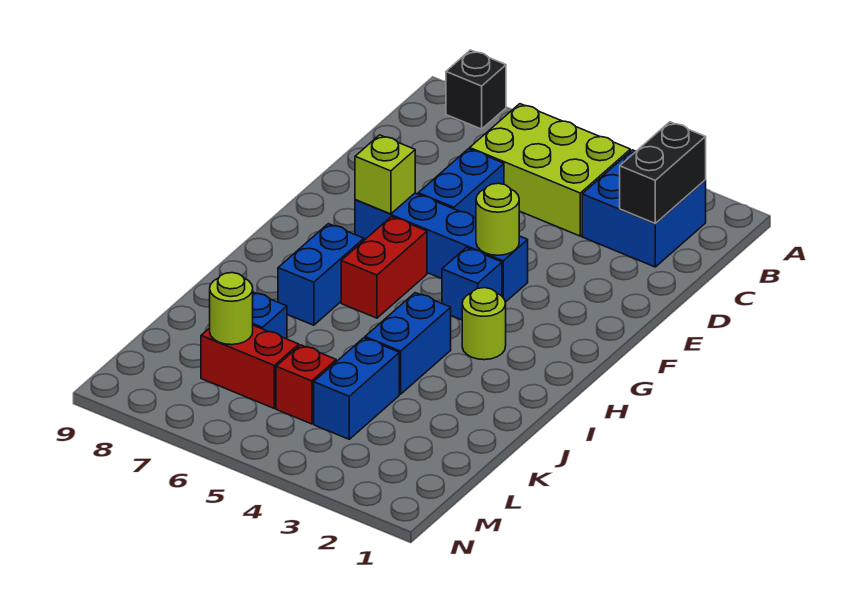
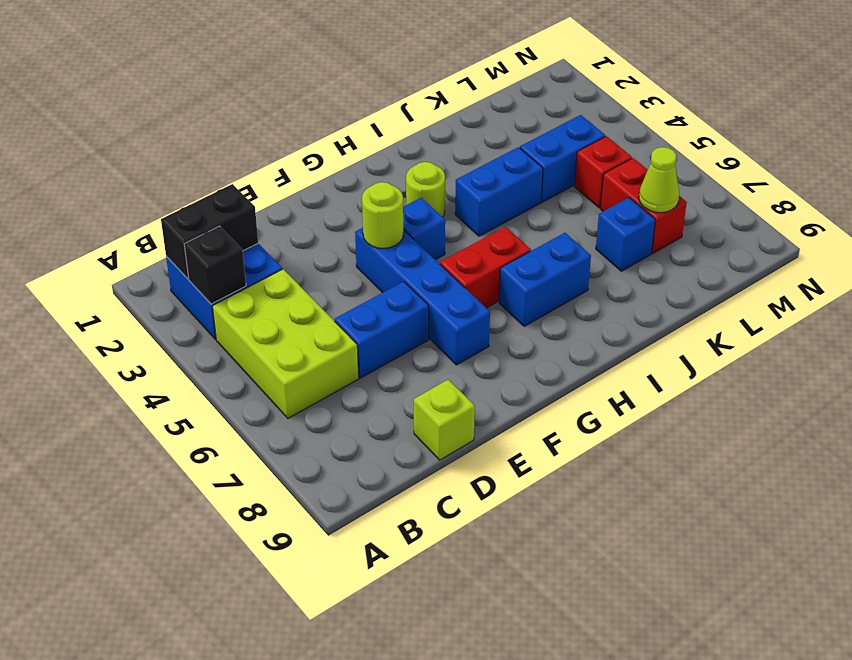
black 1x1 brick [446,50,506,129] -> black 1x1 brick moved to [184,226,246,304]
lime 1x1 brick [355,135,415,214] -> lime 1x1 brick moved to [414,380,475,460]
lime 1x1 round brick [210,273,253,345] -> lime 1x1 cone [639,147,679,213]

